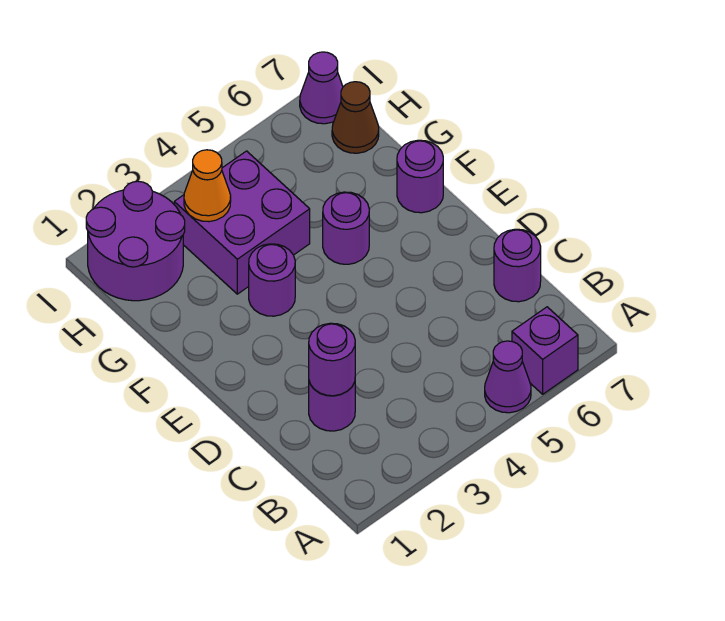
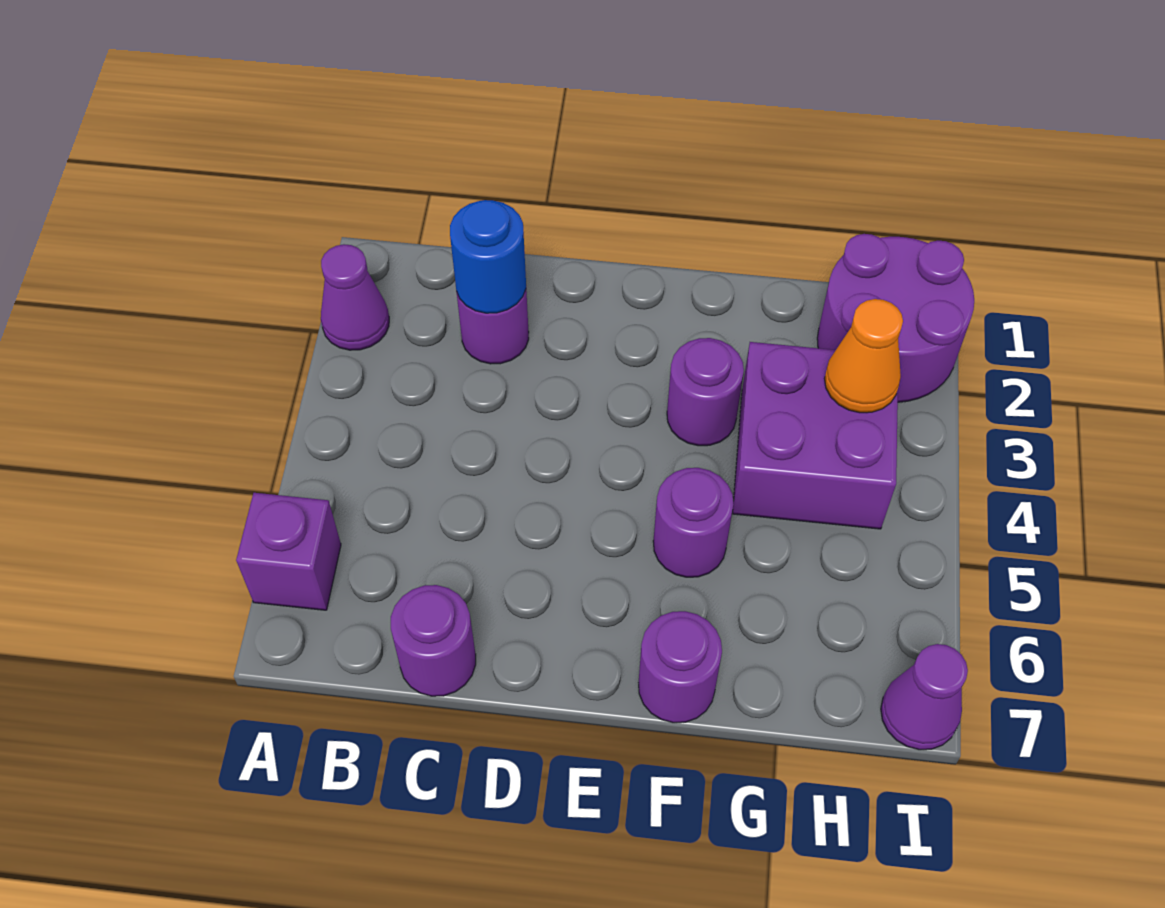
purple 1x1 cone [485,341,531,413] -> purple 1x1 cone moved to [321,244,389,350]
purple 1x1 round brick [309,323,355,396] -> blue 1x1 round brick [450,200,526,313]
brown 1x1 cone [332,82,379,153] -> none

